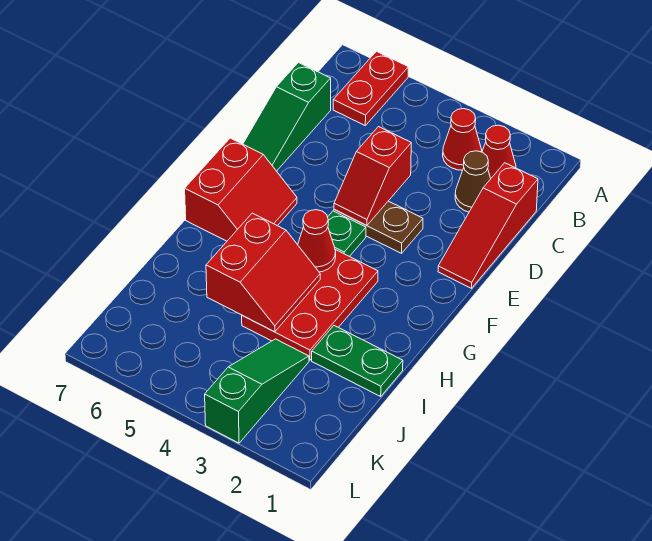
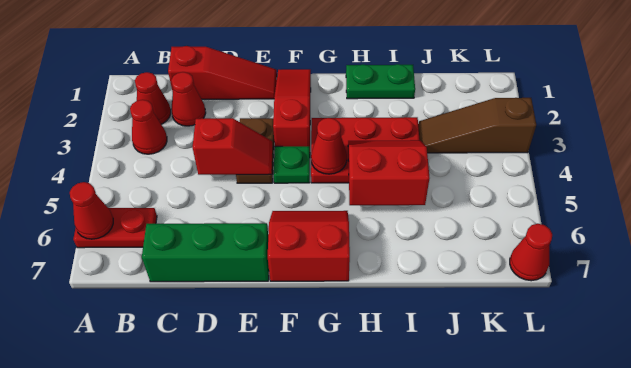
none -> red 1x1 cone [70,182,113,239]
brown 1x1 cone [455,151,491,212] -> red 1x1 cone [171,72,206,126]
green 1x3 slope [243,63,331,171] -> green 1x3 brick [141,223,269,282]
none -> red 1x3 slope [273,69,311,146]
green 1x2 plate [312,326,403,396] -> green 1x2 plate turned to [346,64,415,99]
green 1x3 slope [205,339,309,443] -> brown 1x3 slope [418,98,536,153]
none -> red 1x1 cone [510,224,552,281]

